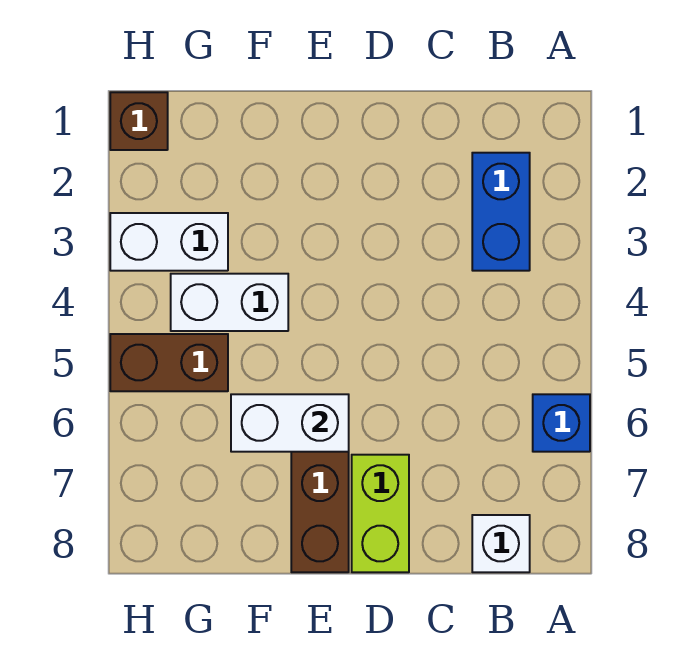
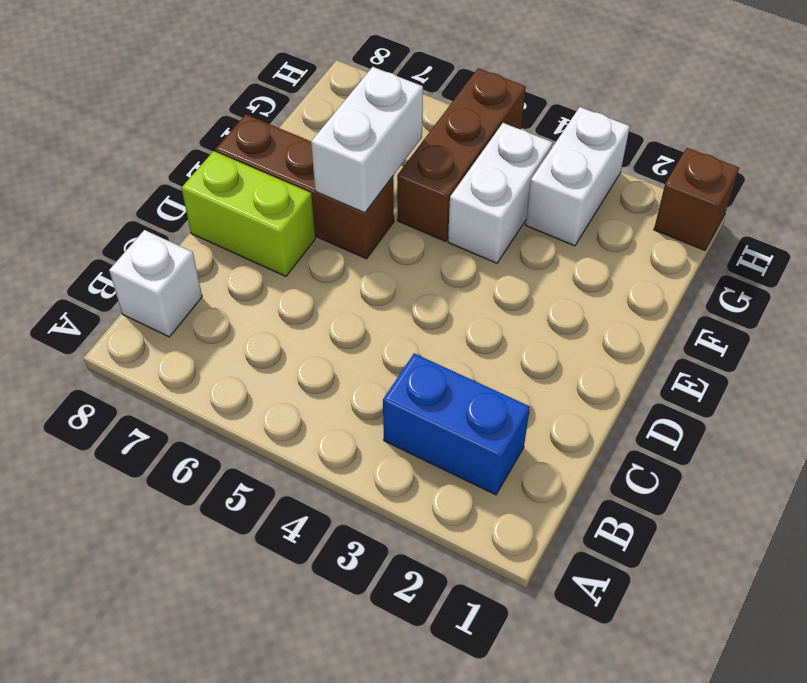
blue 1x1 brick [533,394,590,452] -> none
brown 1x2 brick [110,334,228,391] -> brown 1x3 brick [397,68,526,241]

